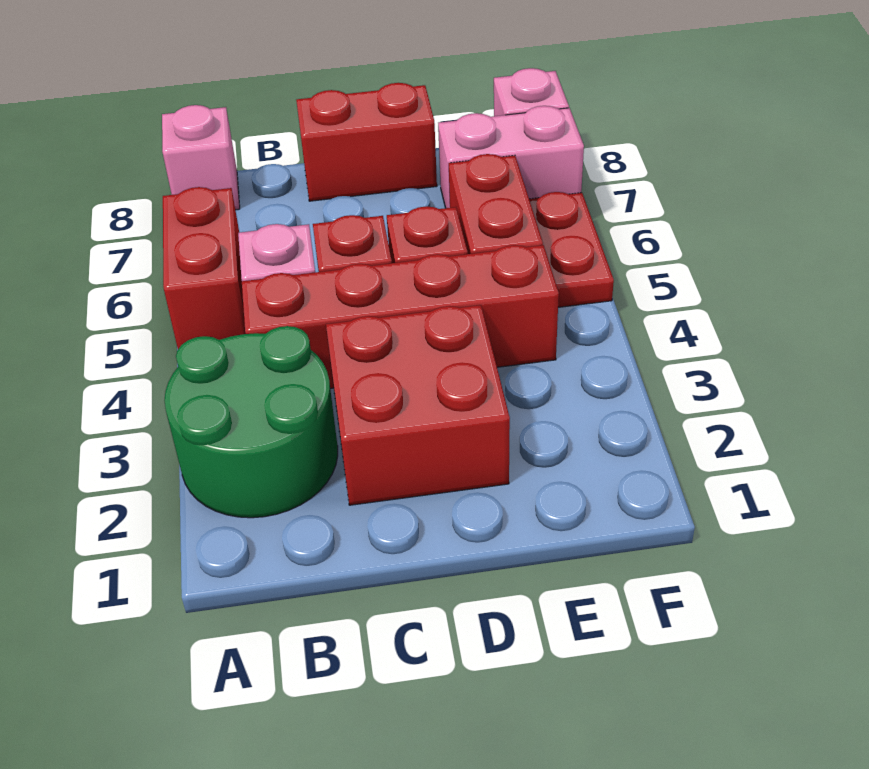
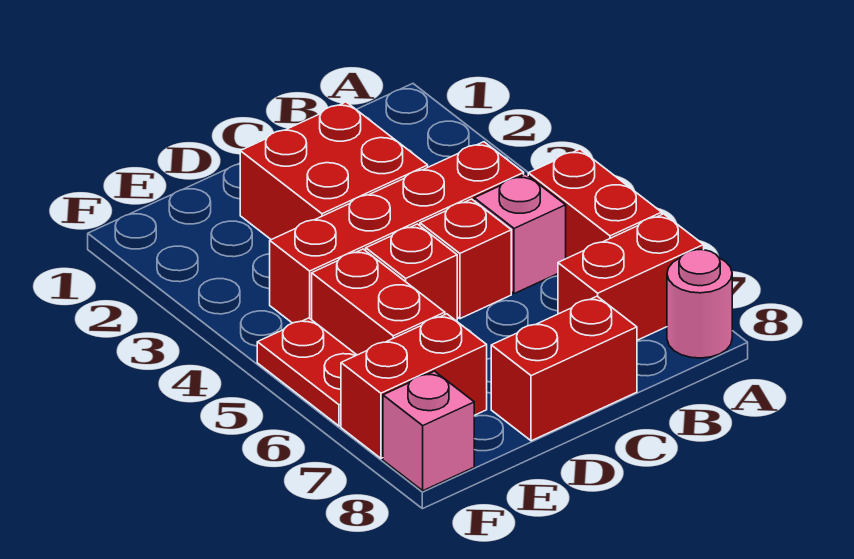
green 2x2 round brick [164,326,338,518] -> none
none -> red 1x2 brick [558,214,704,340]
pink 1x1 brick [162,105,240,210] -> pink 1x1 round brick [667,250,732,358]
pink 1x2 brick [438,106,584,208] -> red 1x2 brick [341,314,487,458]

